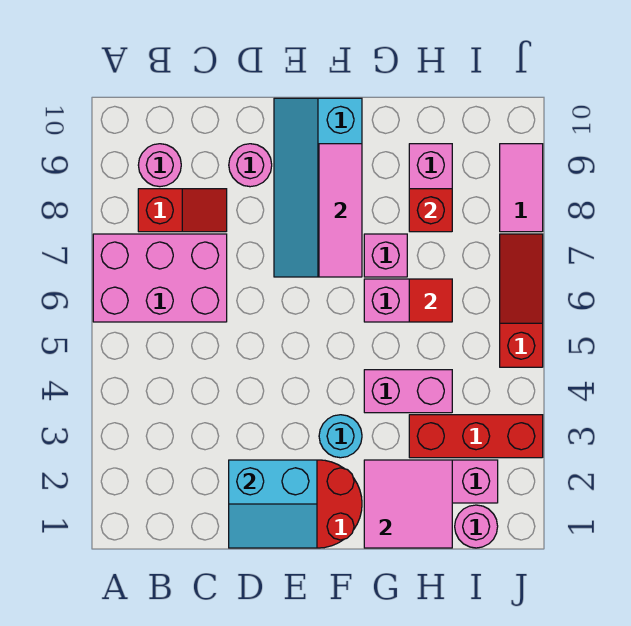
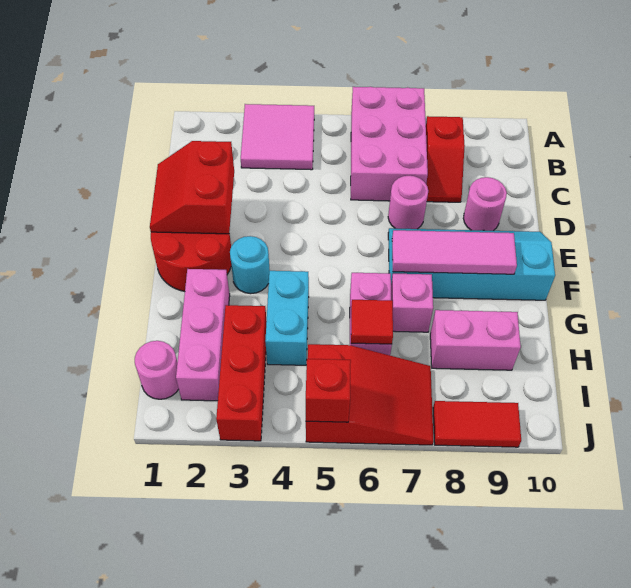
pink 1x1 round brick [138,144,181,187] -> pink 1x1 round brick moved to [388,176,428,229]
cyan 2x2 slope [229,460,317,548] -> red 2x2 slope [150,141,234,234]
pink 2x2 tile [364,460,452,548] -> pink 2x2 tile moved to [241,104,314,170]
pink 1x2 brick [364,370,452,413] -> cyan 1x2 brick [265,271,309,365]
red 1x1 brick [409,189,452,232] -> red 1x1 brick moved to [306,359,351,422]
red 1x3 slope [500,234,543,367] -> red 2x3 slope [306,344,433,445]
pink 1x2 tile [500,144,543,232] -> red 1x2 tile [433,401,521,447]

